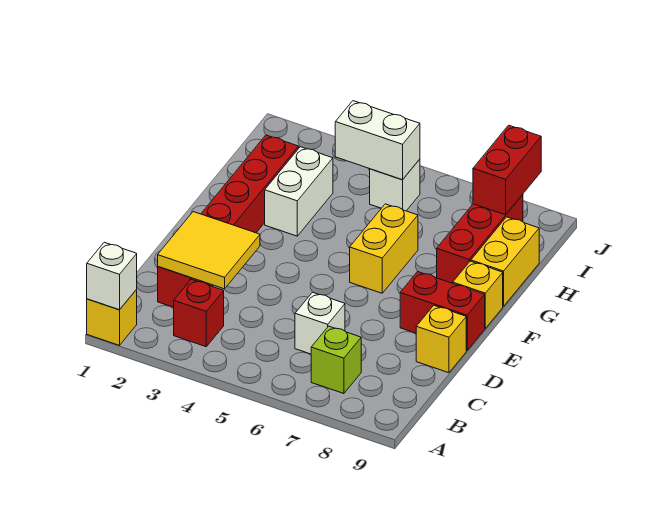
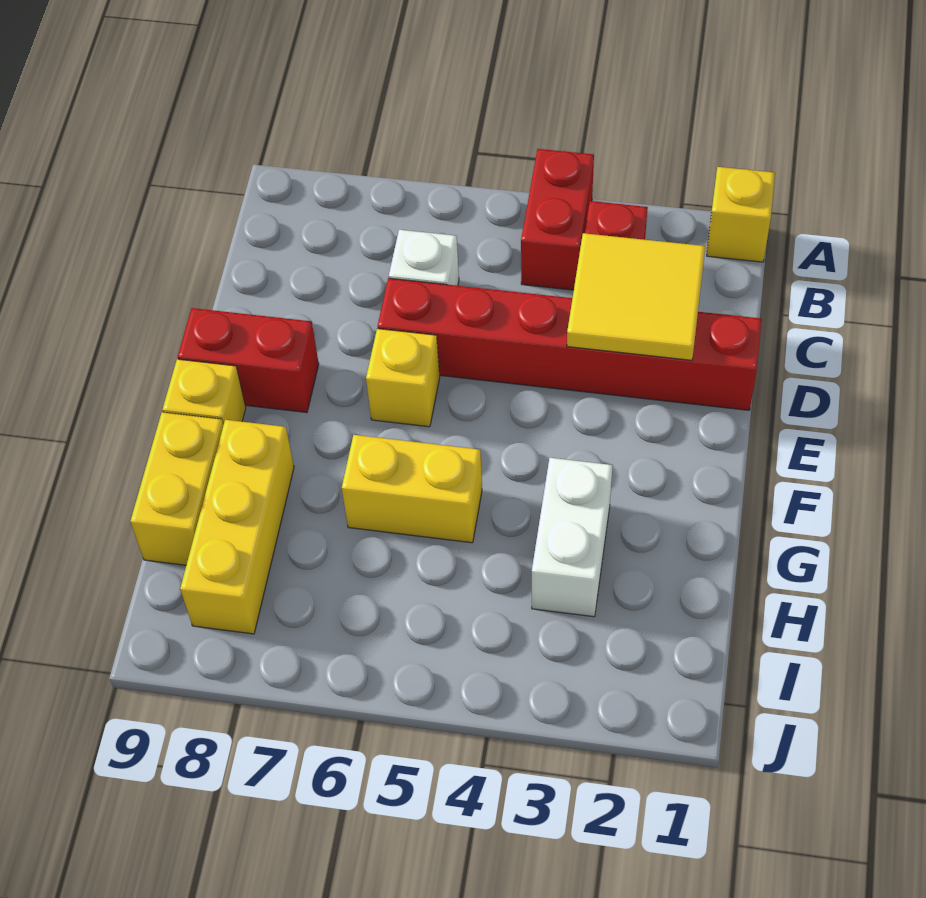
white 1x1 brick [87,242,137,310] -> none
lime 1x1 brick [311,326,361,394] -> none
red 1x6 brick [158,135,299,307] -> red 1x6 brick turned to [378,278,762,410]
yellow 1x1 brick [416,306,466,373] -> yellow 1x1 brick moved to [366,329,440,427]
yellow 1x2 brick [350,204,418,293] -> yellow 1x2 brick turned to [342,435,482,543]
red 1x3 brick [437,195,523,283] -> yellow 1x3 brick [180,420,294,634]
white 1x2 brick [335,101,420,180] -> none
white 1x1 brick [370,159,420,211] -> none
red 1x2 brick [473,125,541,215] -> red 1x2 brick moved to [521,149,594,290]

